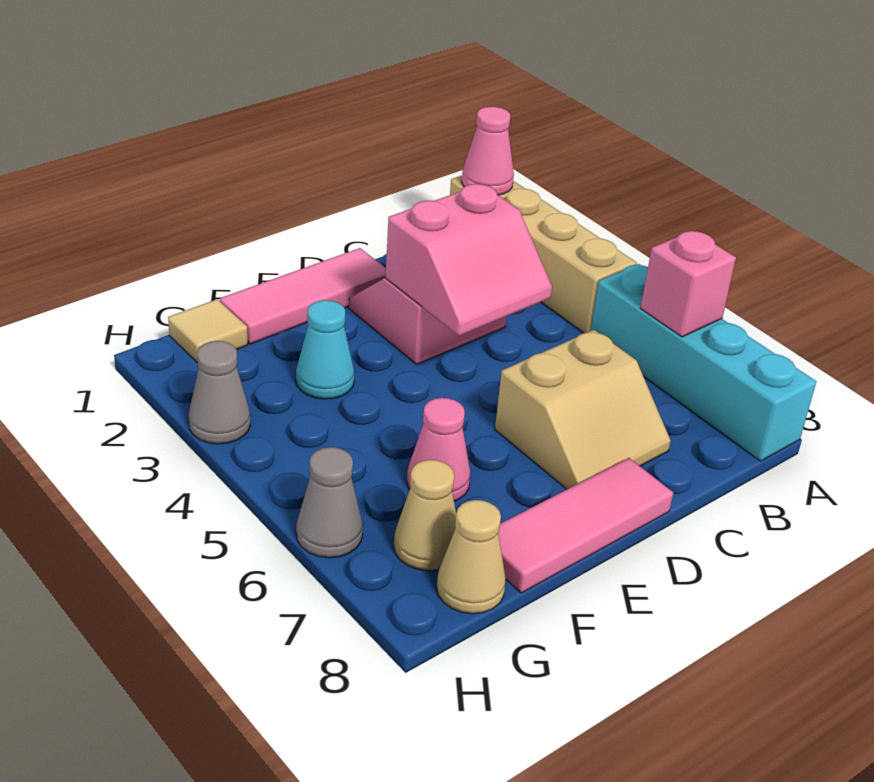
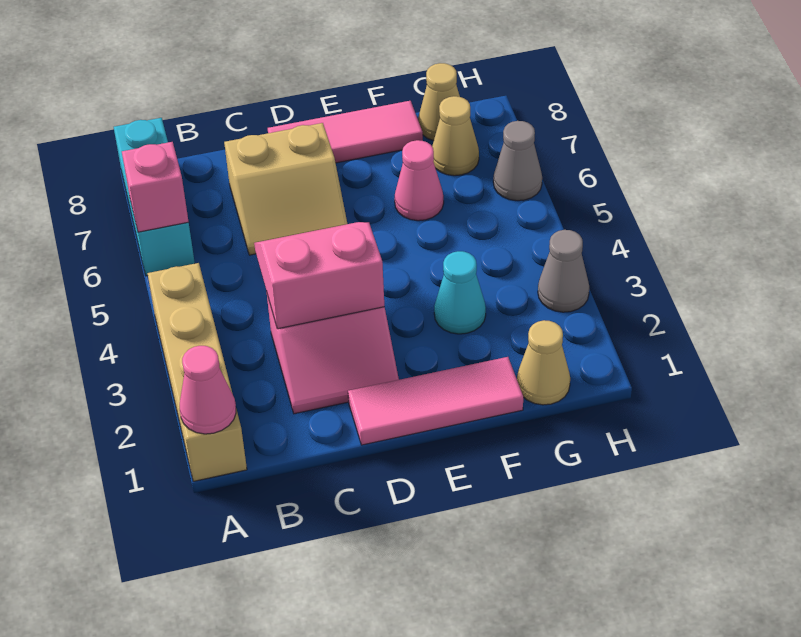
cyan 1x4 brick [591,264,816,461] -> cyan 1x3 brick [114,118,195,276]
tan 2x2 slope [495,330,671,489] -> tan 2x2 slope turned to [224,123,347,255]
tan 1x1 tile [168,299,248,363] -> tan 1x1 cone [517,320,570,405]

